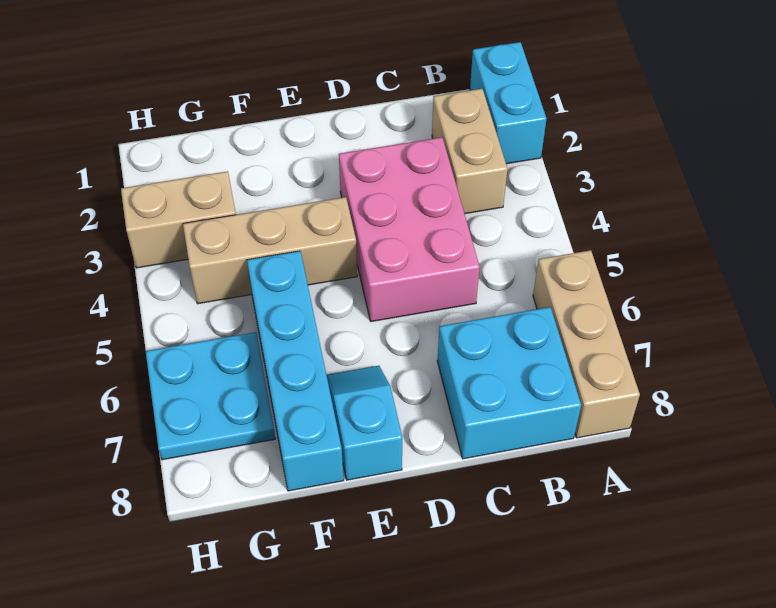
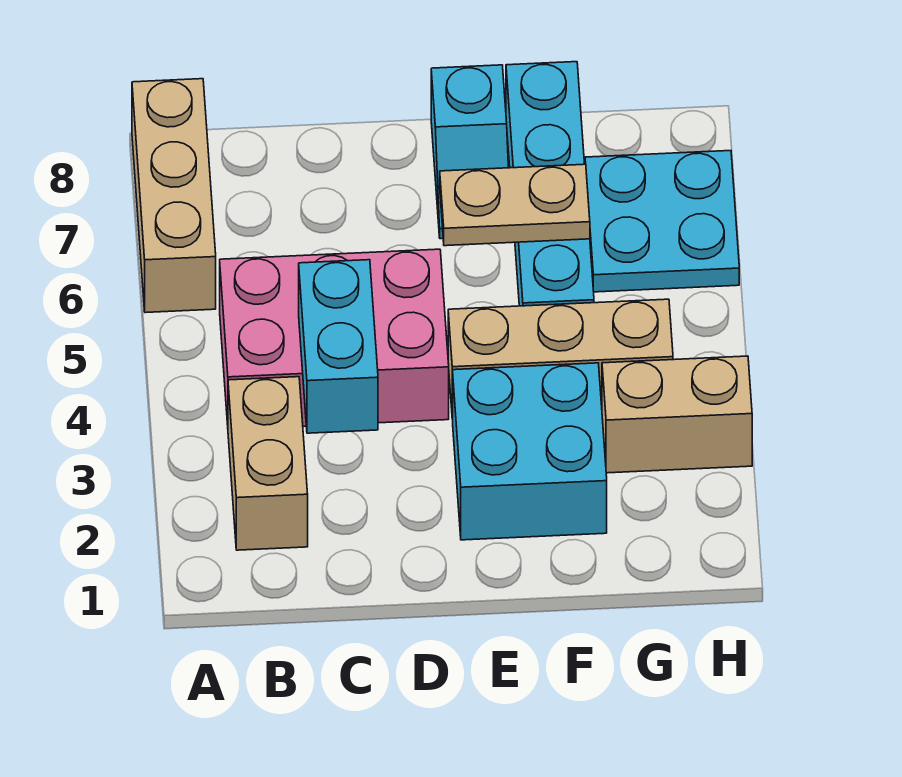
cyan 1x2 brick [470,42,547,164] -> cyan 1x2 brick moved to [299,260,378,433]
cyan 2x2 brick [437,307,581,459] -> cyan 2x2 brick moved to [453,363,607,540]
pink 2x3 brick [339,137,480,322] -> pink 2x3 brick turned to [220,249,449,426]
none -> tan 1x2 plate [440,164,590,246]

